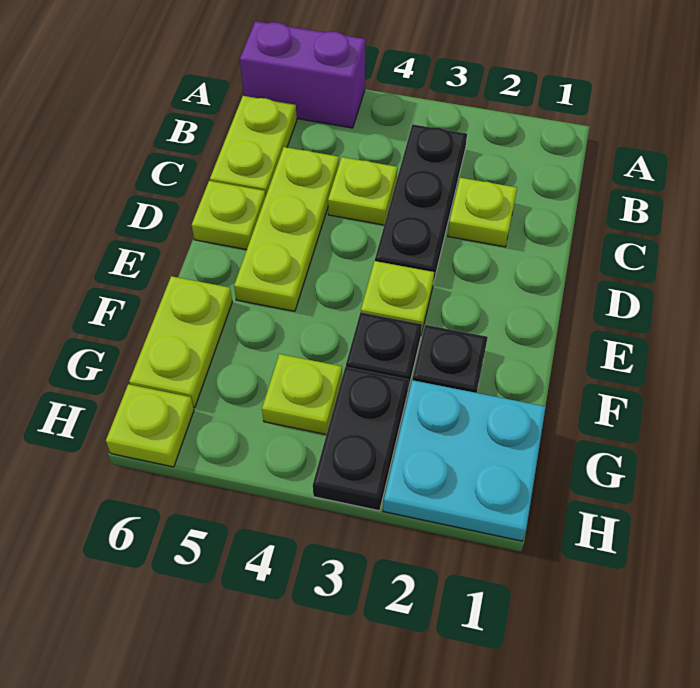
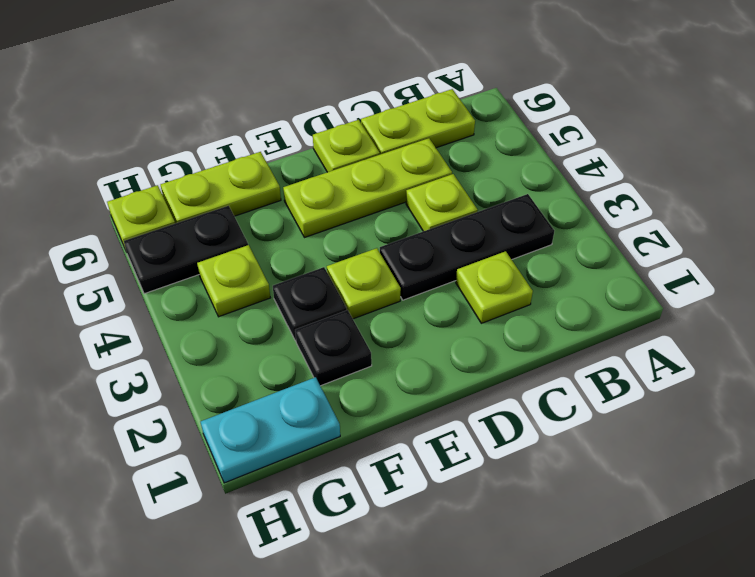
purple 1x2 brick [240,21,366,128] -> none
cyan 2x2 plate [383,380,546,541] -> cyan 1x2 plate [201,377,340,483]
black 1x2 plate [313,367,409,511] -> black 1x2 plate moved to [124,206,248,294]

